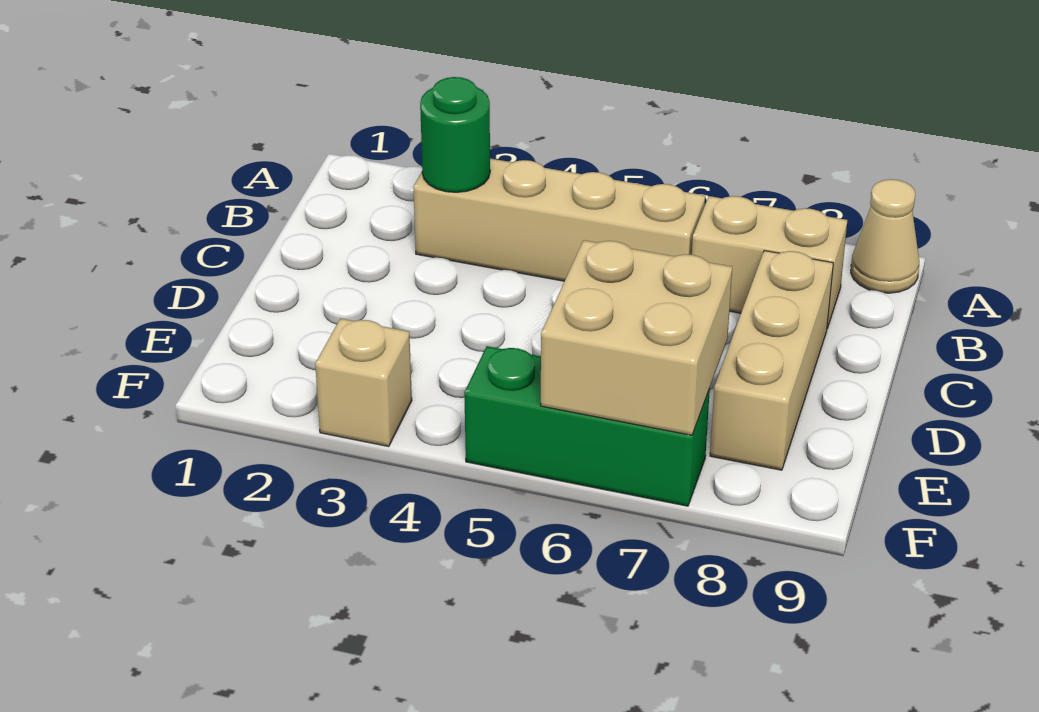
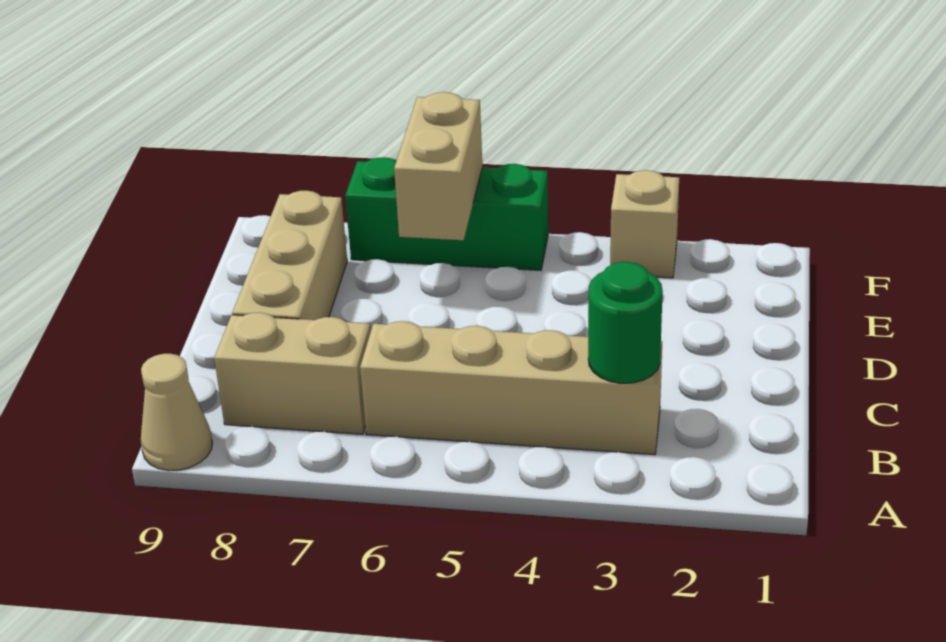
tan 2x2 brick [541,240,732,435] -> tan 1x2 brick [394,92,482,240]

